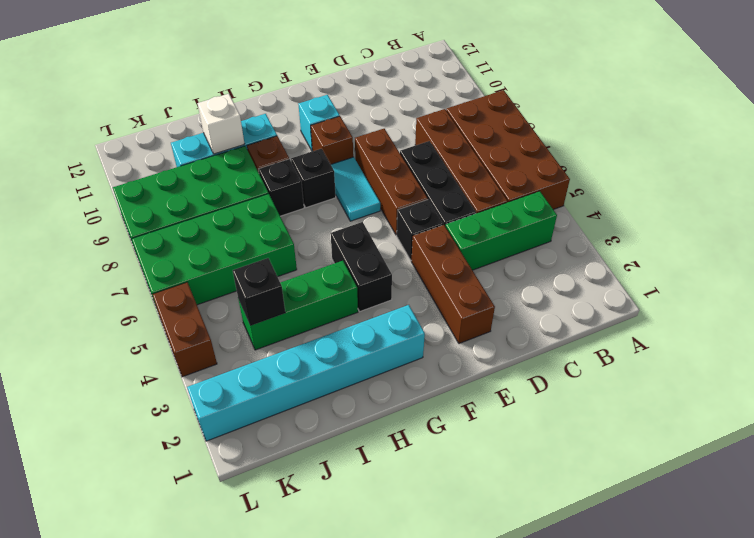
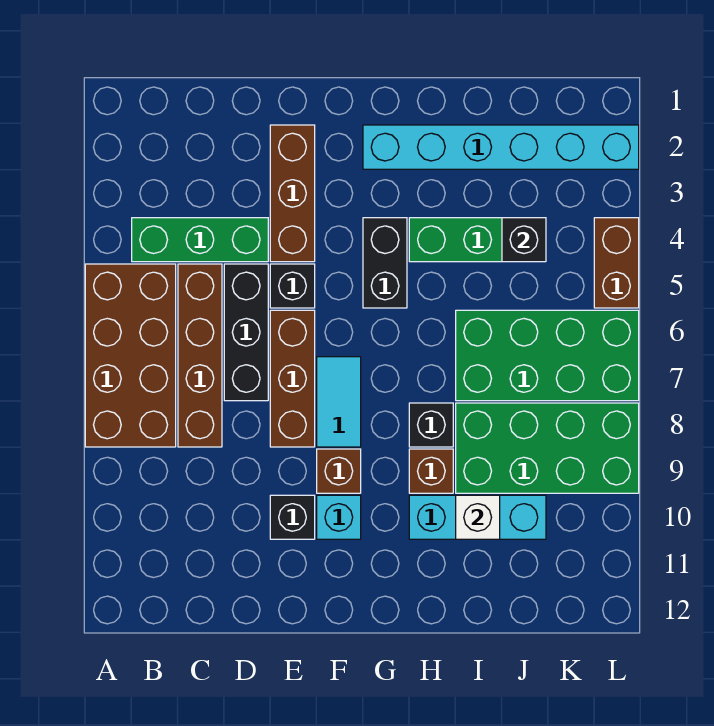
black 1x1 brick [291,149,336,208] -> black 1x1 brick moved to [270,495,315,539]

